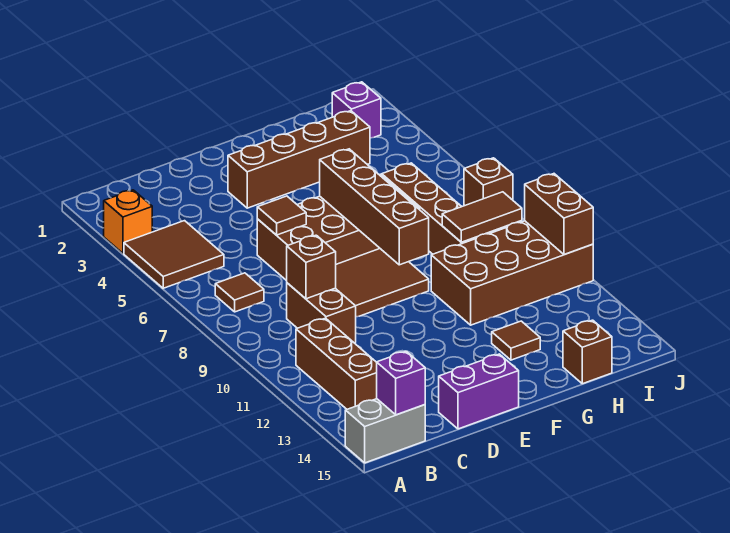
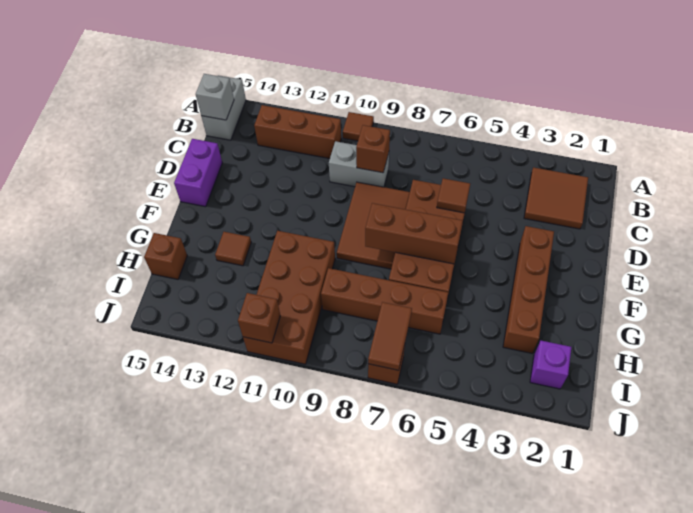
orange 1x1 brick [104,190,152,253] -> none
brown 2x2 tile [124,221,224,288] -> brown 2x2 tile moved to [524,167,588,229]
brown 1x1 tile [215,273,264,312] -> brown 1x1 tile moved to [343,112,374,141]
purple 1x1 brick [377,351,425,415] -> grey 1x1 brick [196,74,234,120]
brown 1x2 brick [287,283,356,343] -> grey 1x2 brick [329,141,389,187]
brown 1x4 brick [320,149,429,265] -> brown 1x3 brick [365,203,463,264]
brown 1x2 tile [442,192,522,242] -> brown 1x2 tile moved to [368,302,412,370]
brown 1x2 brick [525,174,593,255] -> brown 1x1 brick [238,293,280,343]

